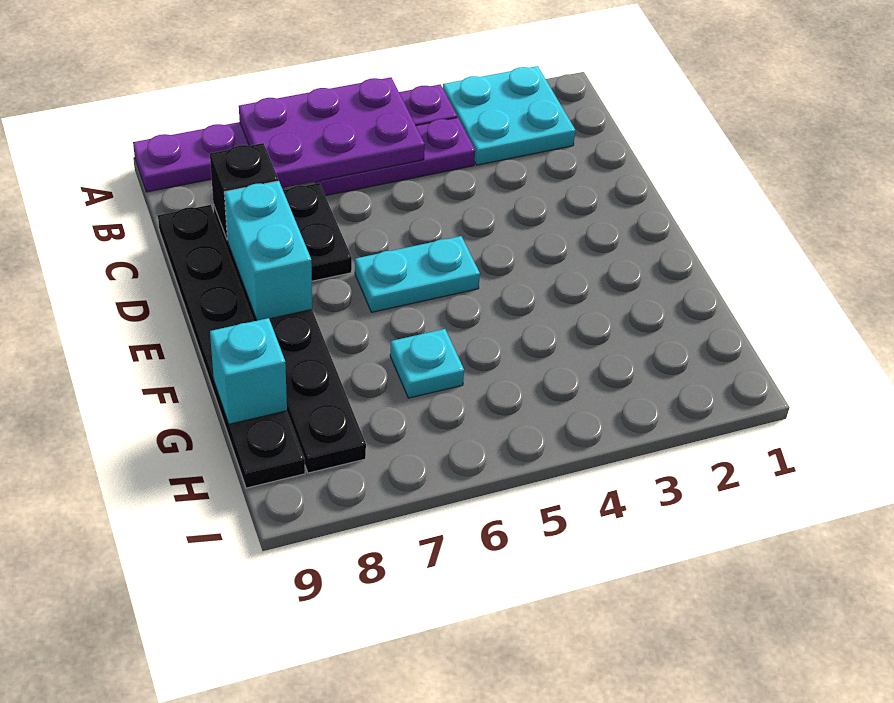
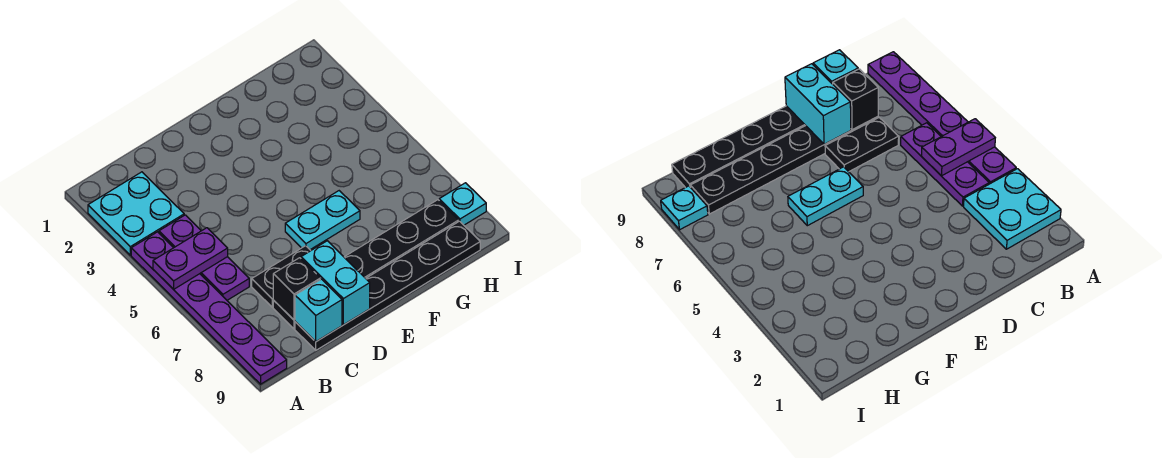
purple 2x3 plate [239,77,425,188] -> purple 1x2 plate [153,228,228,289]
cyan 1x2 brick [224,181,312,321] -> cyan 1x2 brick turned to [301,241,370,325]
cyan 1x2 plate [355,236,480,312] -> cyan 1x2 plate turned to [285,191,360,250]
cyan 1x1 plate [390,329,464,398] -> cyan 1x1 plate moved to [439,183,486,225]
cyan 1x1 brick [210,318,287,424] -> cyan 1x1 brick moved to [295,279,342,342]

